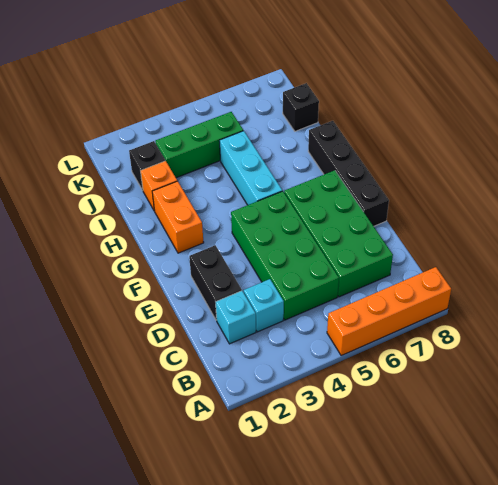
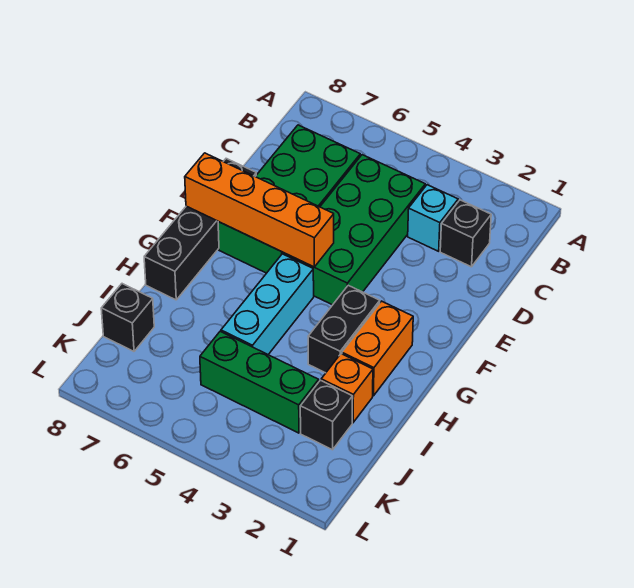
orange 1x4 brick [327,267,451,355] -> orange 1x4 brick moved to [185,153,334,267]
cyan 1x1 brick [216,291,256,344] -> black 1x1 brick [440,200,491,267]
black 1x2 brick [189,245,242,320] -> black 1x2 brick moved to [308,285,380,373]

